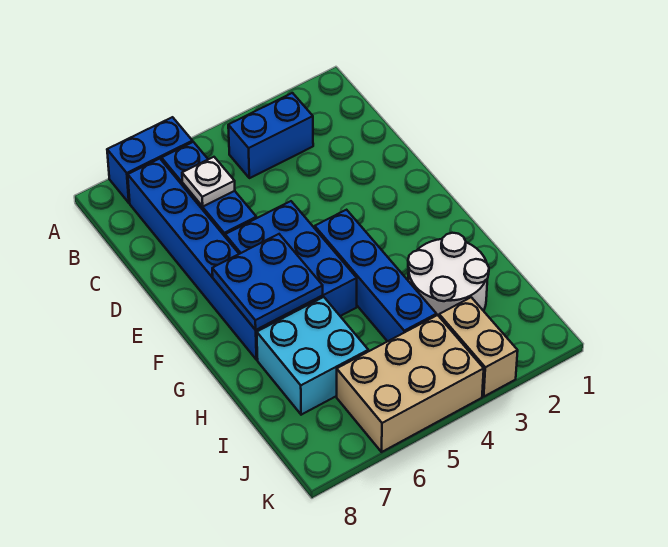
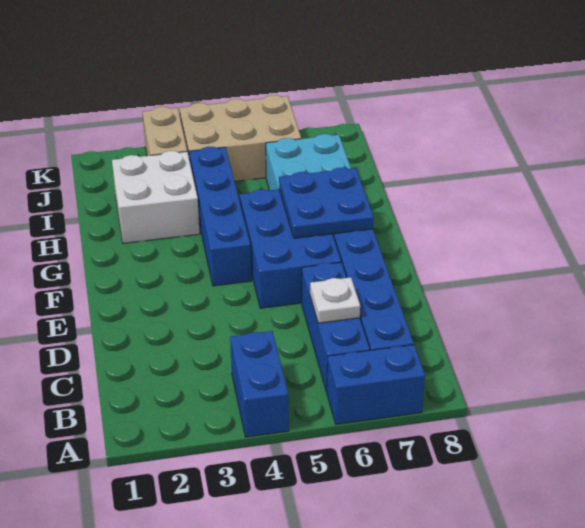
blue 1x2 brick [228,93,313,178] -> blue 1x2 brick turned to [230,331,289,437]
white 2x2 round brick [408,233,489,316] -> white 2x2 brick [112,151,200,243]

